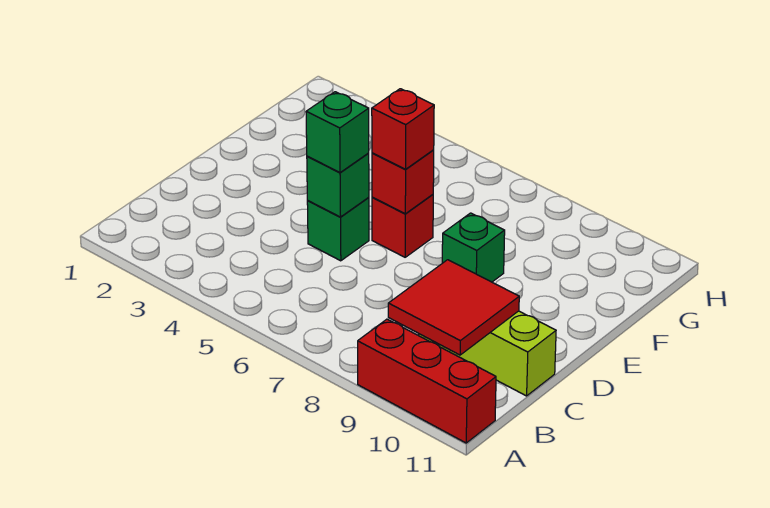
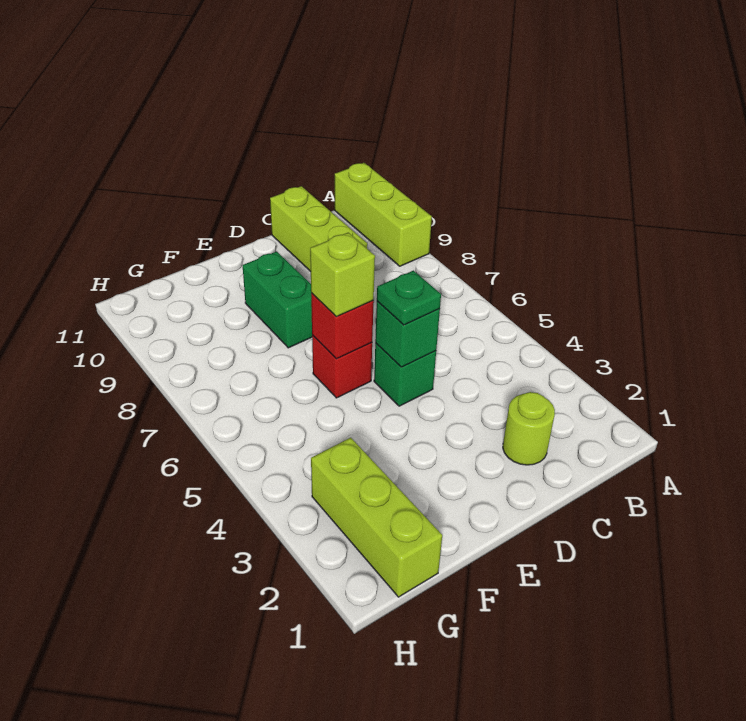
red 1x3 brick [358,319,496,443] -> lime 1x3 brick [335,163,432,266]
red 2x2 tile [388,260,519,355] -> none
none -> lime 1x1 round brick [503,392,555,465]
green 1x1 brick [306,92,369,173] -> green 1x1 plate [377,271,441,325]
red 1x1 brick [372,89,434,169] -> lime 1x1 brick [310,233,375,317]
green 1x1 brick [442,213,505,282] -> green 1x2 brick [243,251,312,348]
none -> lime 1x3 brick [311,438,442,597]

